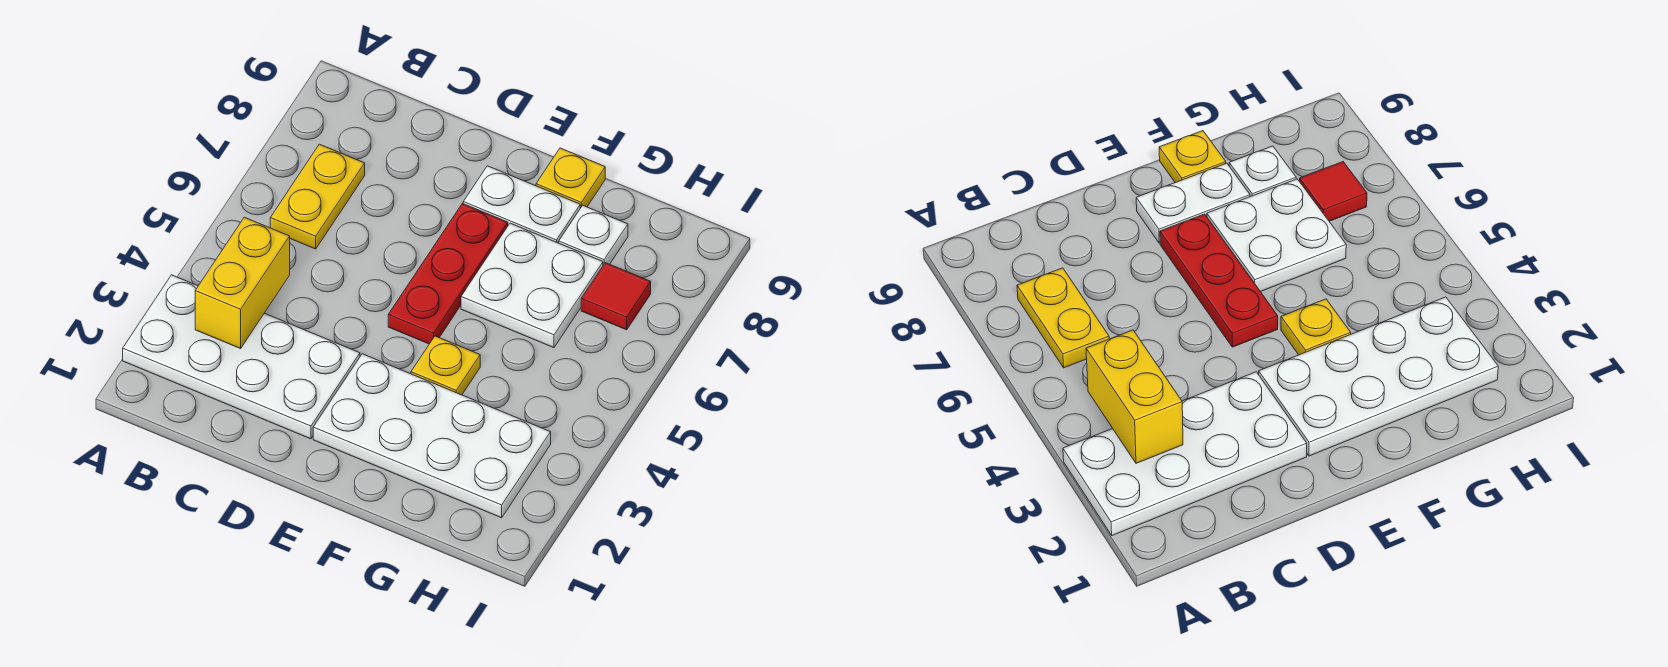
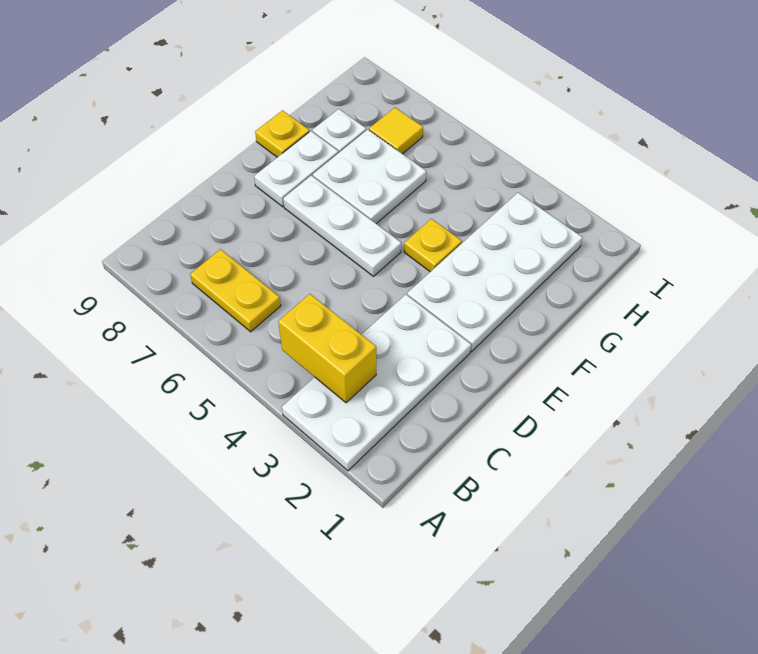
red 1x3 plate [388,203,508,344] -> white 1x3 plate [283,176,401,276]
red 1x1 tile [581,263,651,330] -> yellow 1x1 tile [369,108,423,154]

